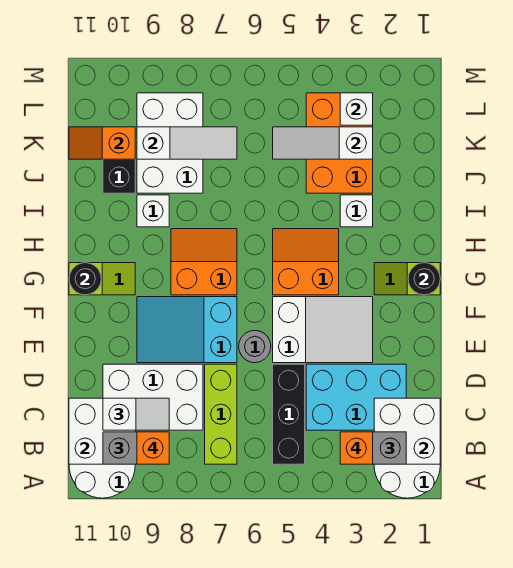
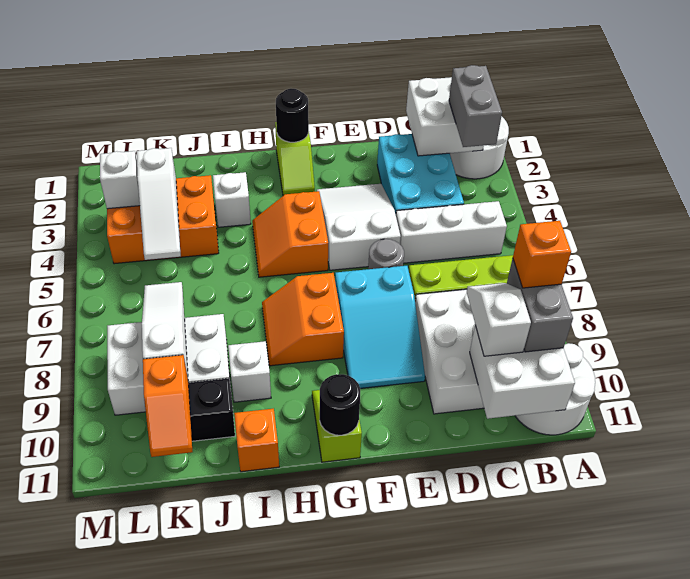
orange 1x1 brick [340,432,373,464] -> orange 1x1 brick moved to [234,409,279,472]
black 1x3 brick [273,364,305,464] -> white 1x3 brick [396,201,507,263]

